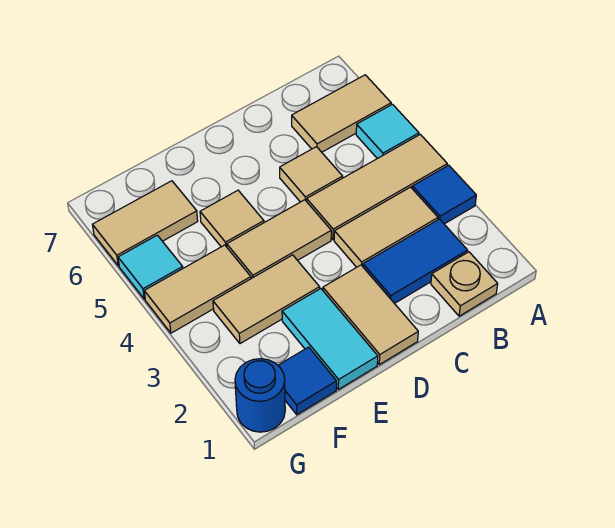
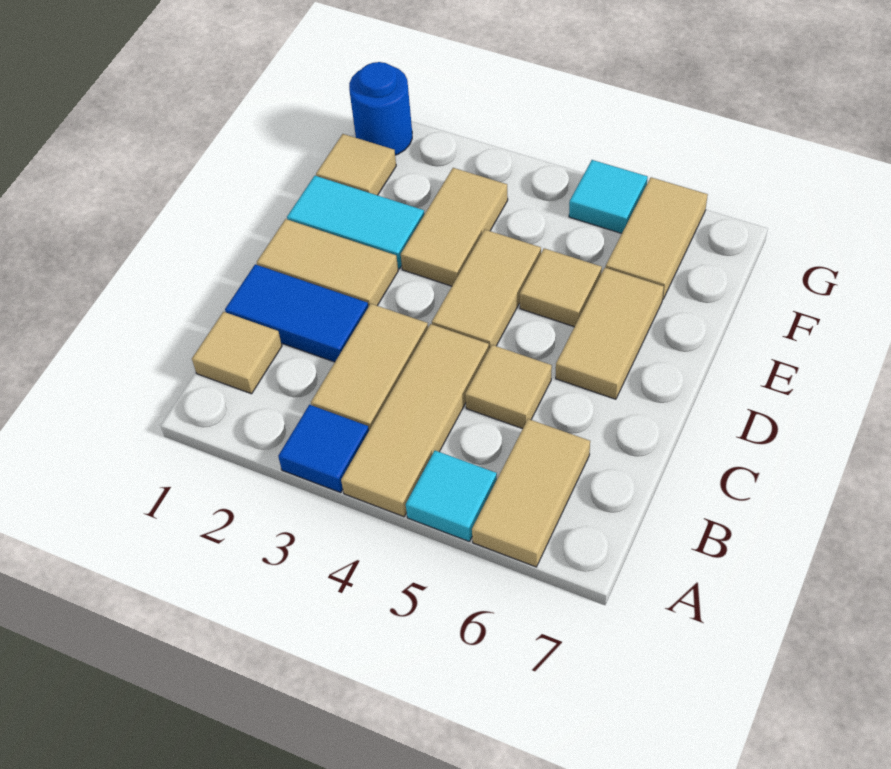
tan 1x1 plate [431,252,498,316] -> tan 1x1 tile [192,312,282,394]
blue 1x2 tile [363,219,468,304] -> blue 1x2 tile turned to [225,264,368,362]
blue 1x1 tile [278,347,337,415] -> tan 1x1 tile [316,134,396,195]
tan 1x2 tile [144,245,251,333] -> tan 1x2 tile moved to [556,268,664,399]

